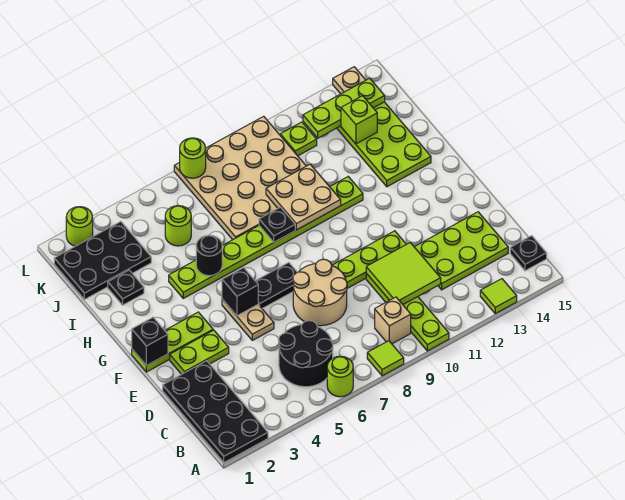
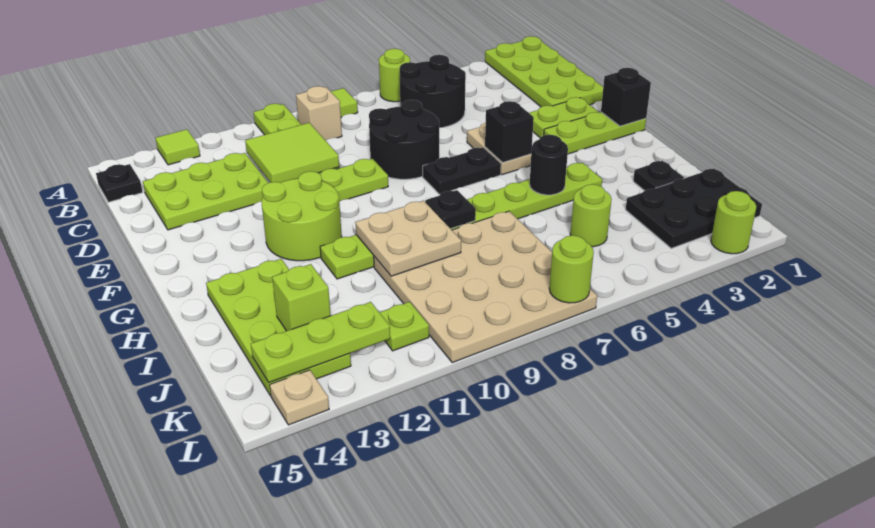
black 2x4 plate [163,361,268,463] -> lime 2x4 plate [485,36,603,107]
tan 2x2 round brick [293,259,347,326] -> black 2x2 round brick [369,100,439,179]
none -> lime 2x2 round brick [262,171,342,261]

